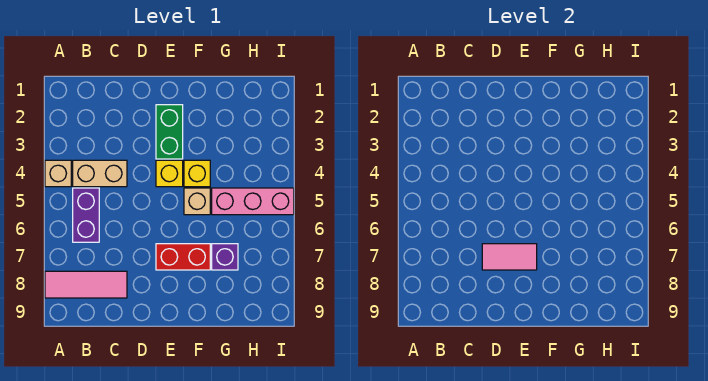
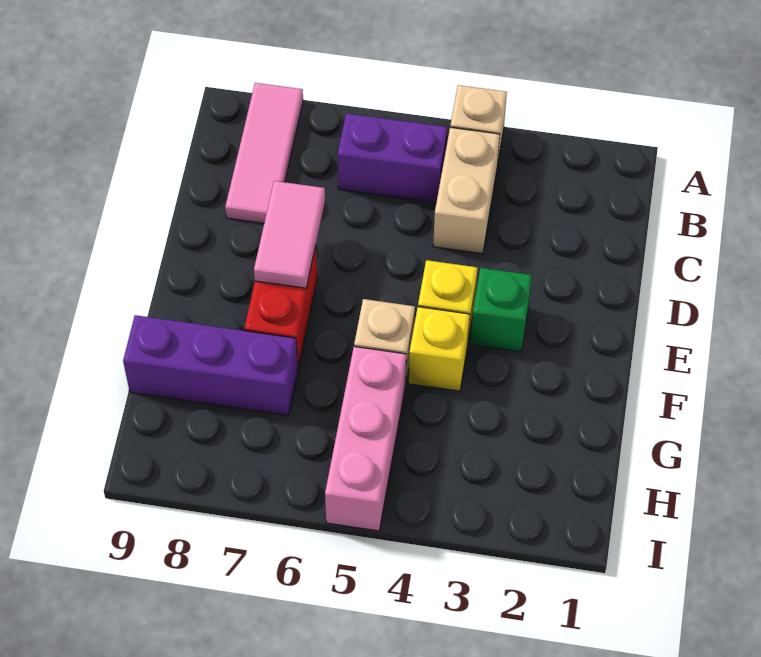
green 1x2 brick [156,105,183,159] -> green 1x1 brick [471,268,532,352]
purple 1x1 brick [212,244,238,270] -> purple 1x3 brick [123,315,298,415]

